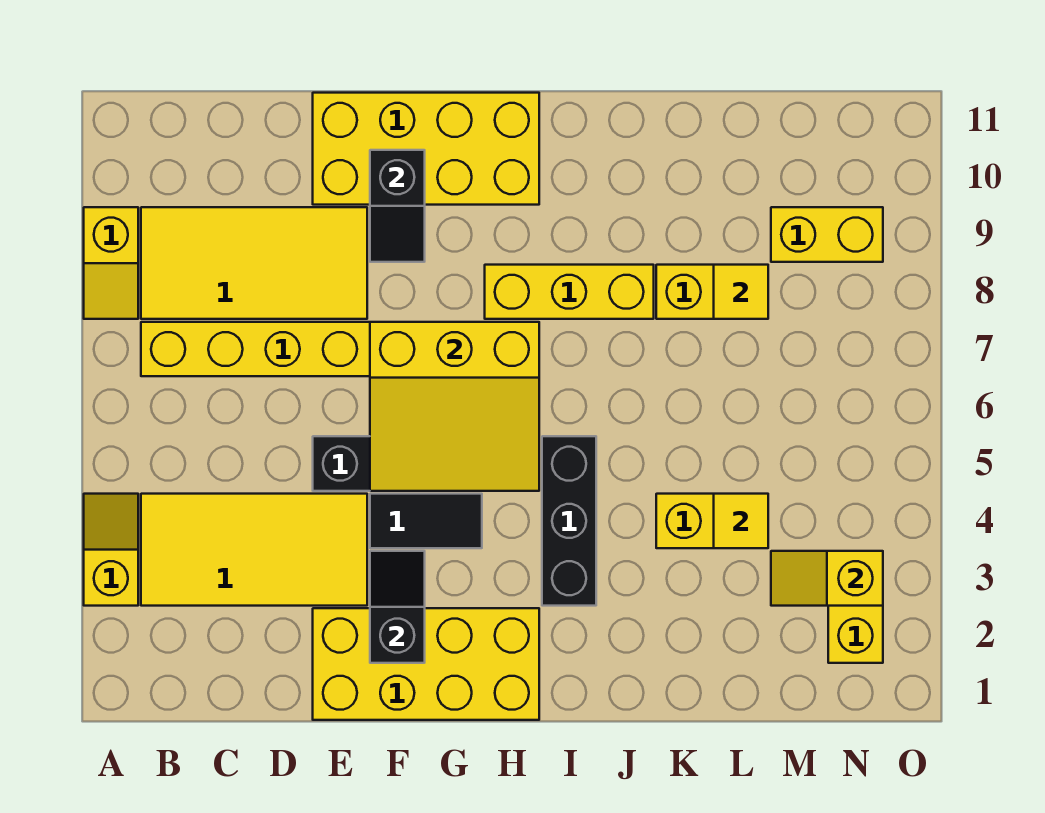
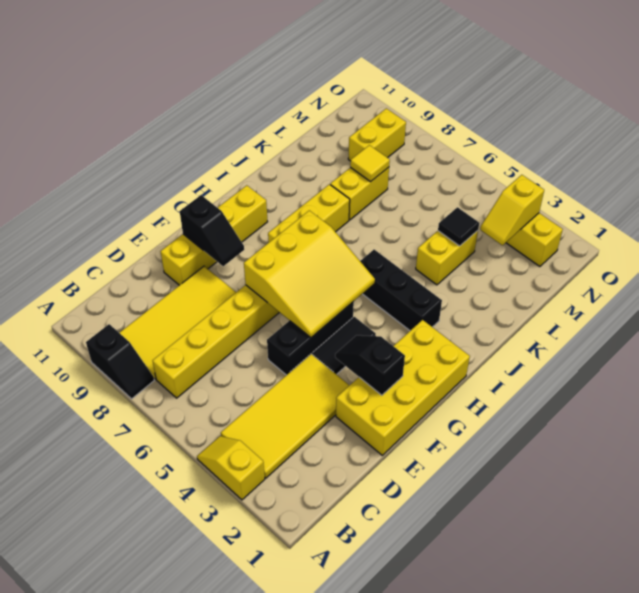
yellow 1x2 slope [84,207,138,319] -> black 1x2 slope [86,324,154,399]
yellow 2x4 brick [313,93,539,205] -> yellow 1x4 brick [161,185,268,285]
yellow 1x1 tile [714,494,768,548] -> black 1x1 tile [438,207,479,246]

